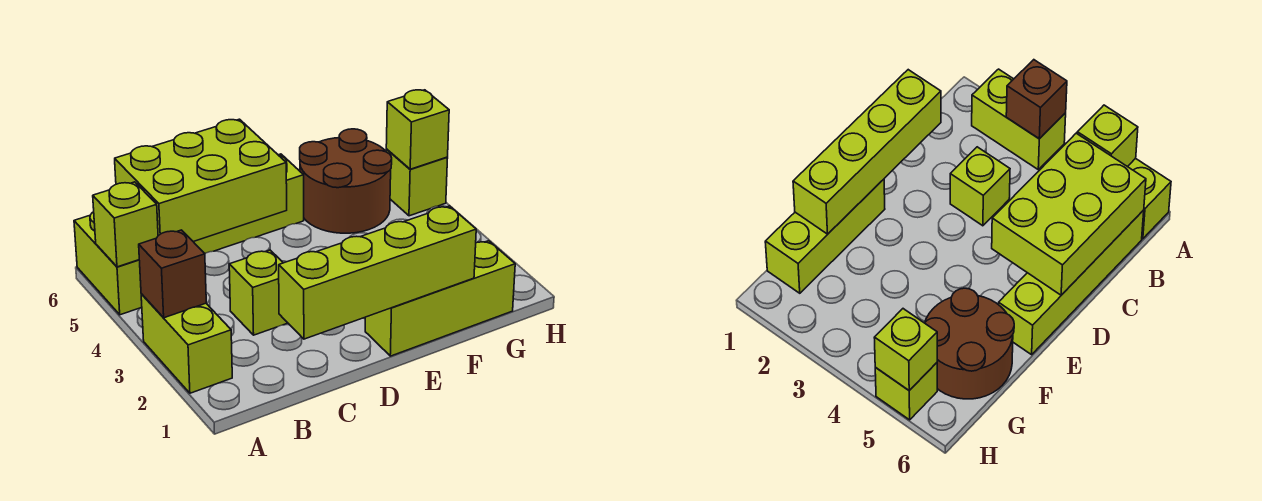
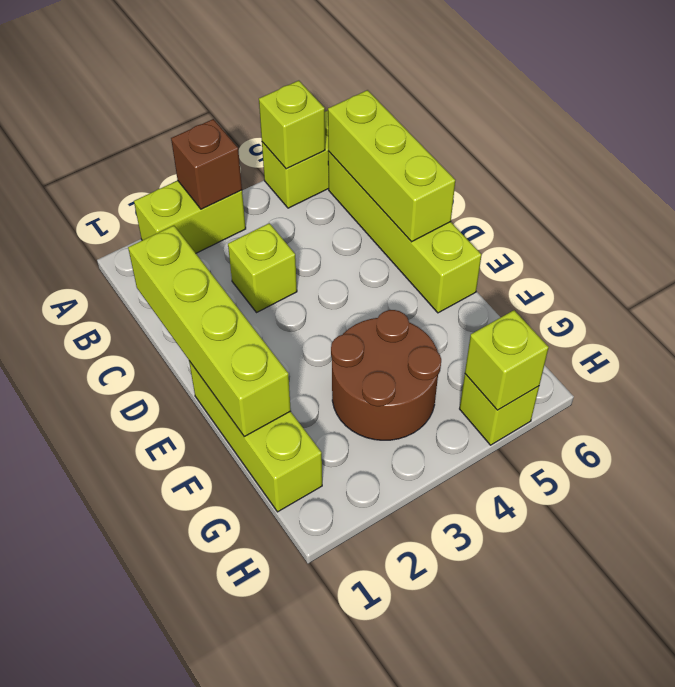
lime 2x3 brick [115,119,287,242] -> lime 1x3 brick [328,90,455,242]
brown 2x2 round brick [300,129,392,233] -> brown 2x2 round brick moved to [331,310,441,440]

